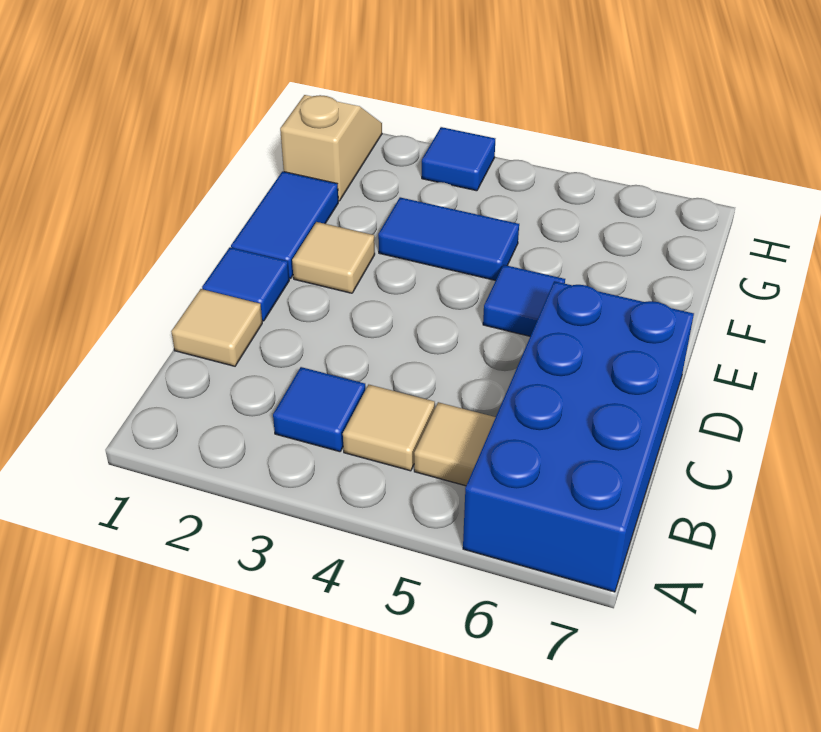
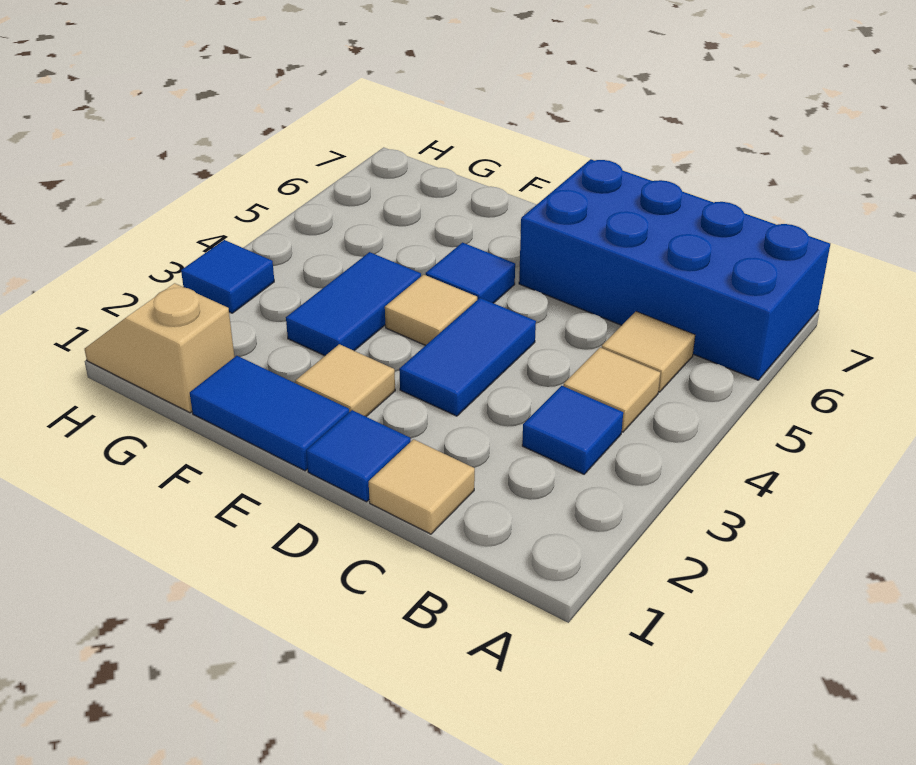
none -> blue 1x2 tile [399,298,536,416]
none -> tan 1x1 tile [385,275,477,346]

